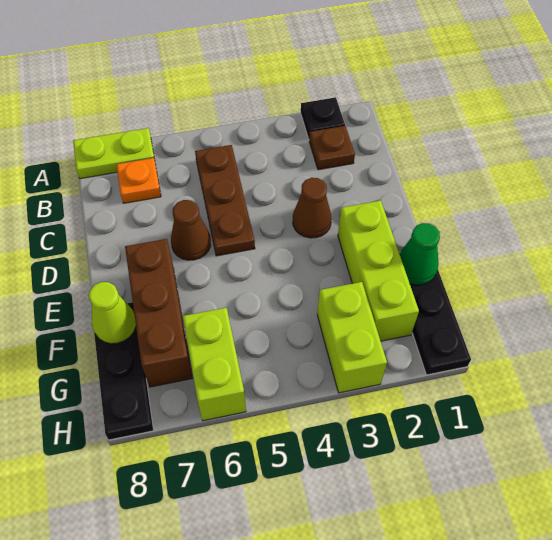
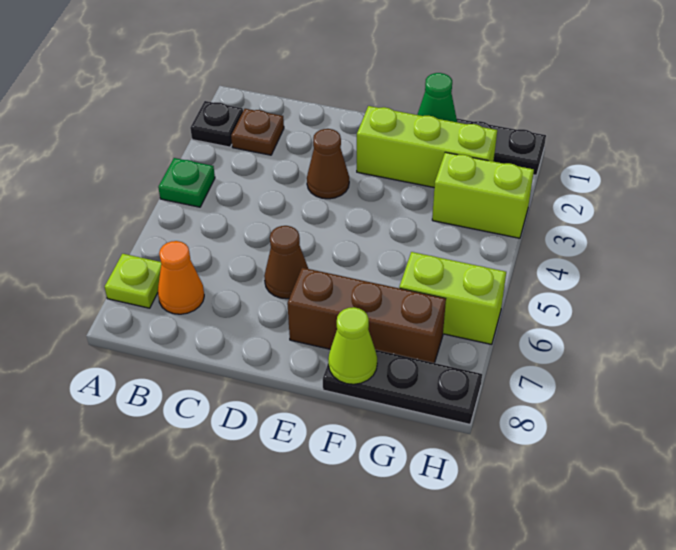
none -> green 1x1 plate [158,158,215,207]
lime 1x2 plate [73,128,155,179] -> lime 1x1 plate [105,254,161,308]
brown 1x3 plate [195,145,255,256] -> none
orange 1x1 plate [116,158,161,203] -> orange 1x1 cone [158,241,204,314]

